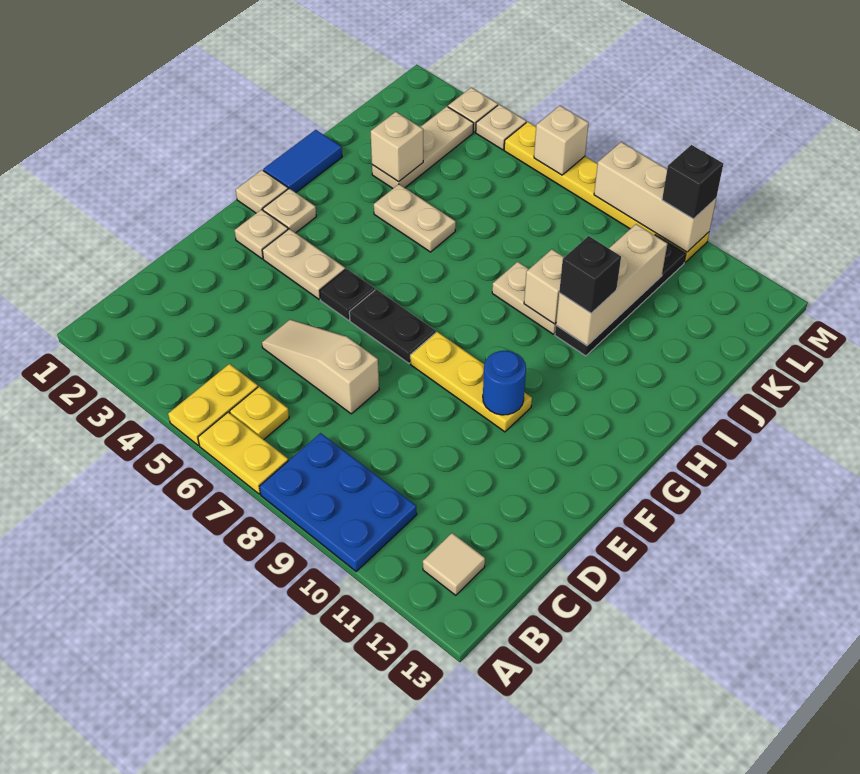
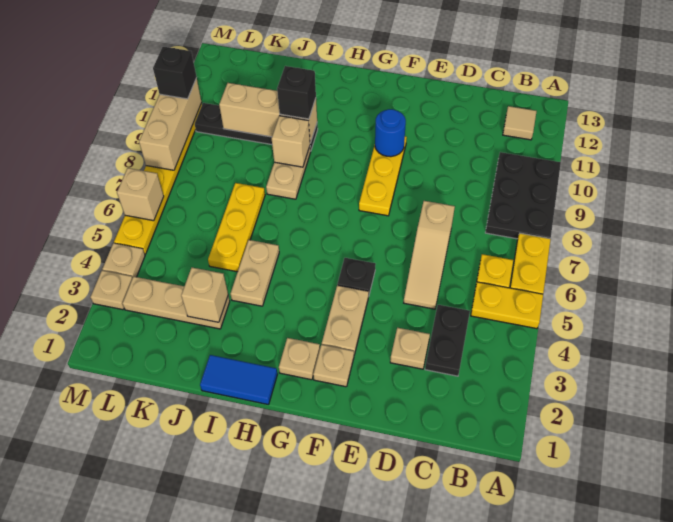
blue 2x3 plate [260,433,417,571] -> black 2x3 plate [485,152,561,239]
black 1x2 plate [349,289,436,363] -> black 1x2 plate moved to [425,305,470,376]
tan 1x1 plate [236,170,288,213] -> tan 1x1 plate moved to [390,328,430,369]
none -> yellow 1x3 plate [208,183,265,272]

